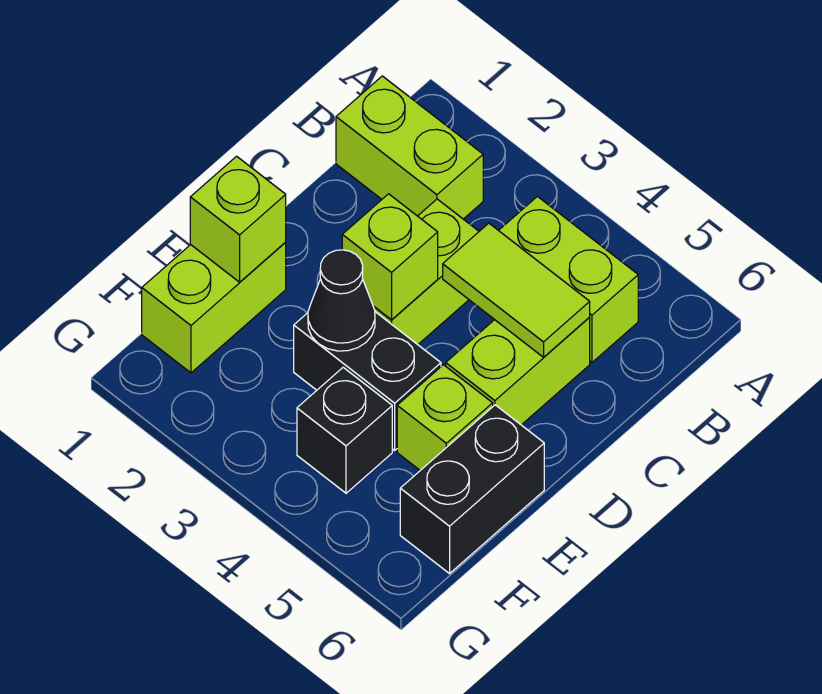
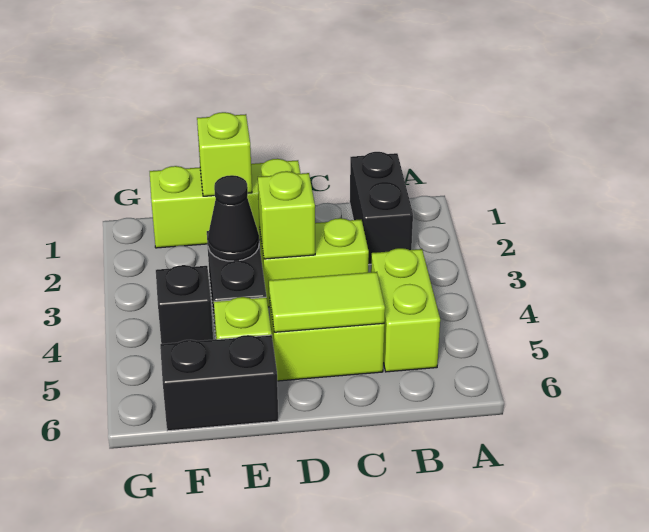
lime 1x2 brick [336,76,483,219] -> black 1x2 brick [350,152,413,265]
lime 1x2 tile [443,223,590,357] -> lime 1x2 tile turned to [269,272,385,332]
lime 1x2 brick [142,242,286,373] -> lime 1x3 brick [150,159,301,248]

